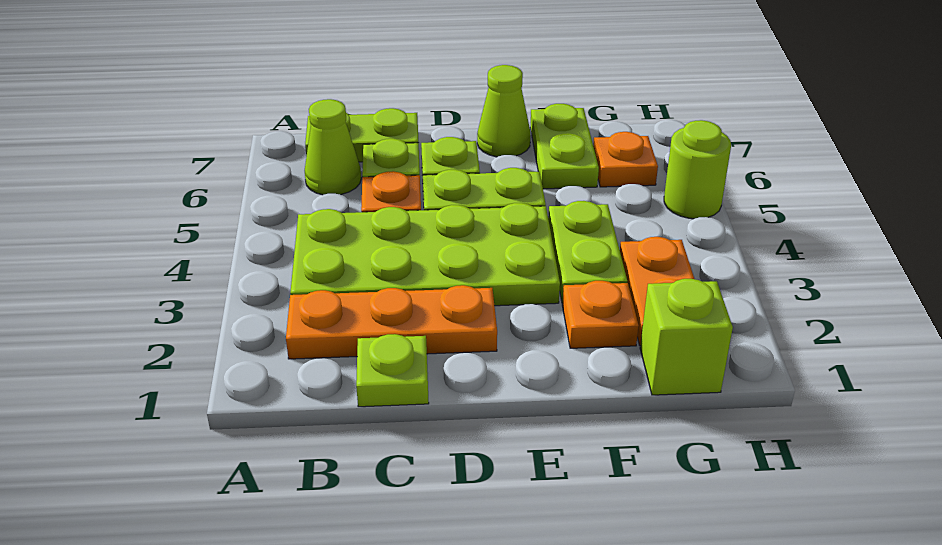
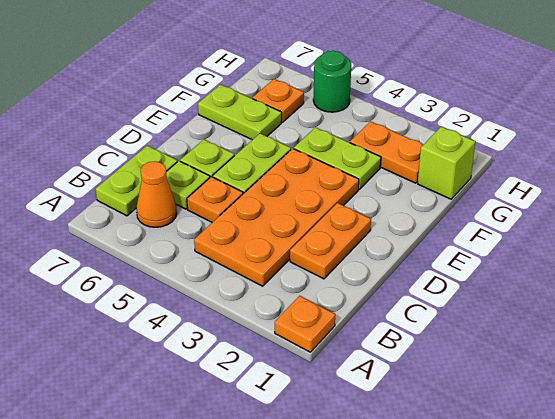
orange 1x3 plate [286,285,497,359] -> orange 1x2 plate [290,203,371,279]
lime 2x4 plate [290,203,560,306] -> orange 2x4 plate [194,148,359,286]
lime 1x1 cone [305,99,361,195] -> orange 1x1 cone [136,161,177,227]
lime 1x1 plate [356,334,429,407] -> none
lime 1x1 cone [477,65,531,157] -> none
orange 1x1 plate [562,281,639,348] -> orange 1x1 plate moved to [275,296,335,352]
lime 1x1 round brick [664,120,731,219] -> green 1x1 round brick [313,51,351,112]

